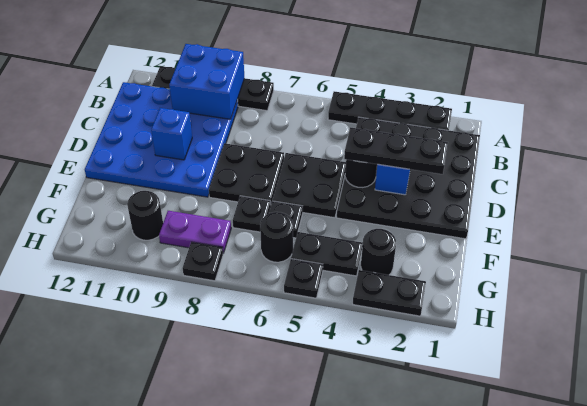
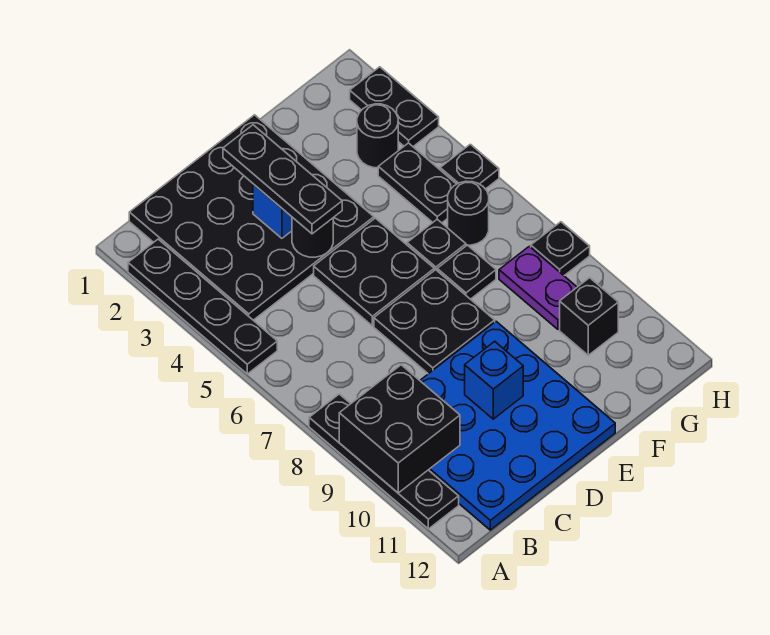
blue 2x2 brick [169,44,244,119] -> black 2x2 brick [339,365,460,493]
black 1x1 round brick [127,191,163,240] -> black 1x1 brick [560,278,618,355]

